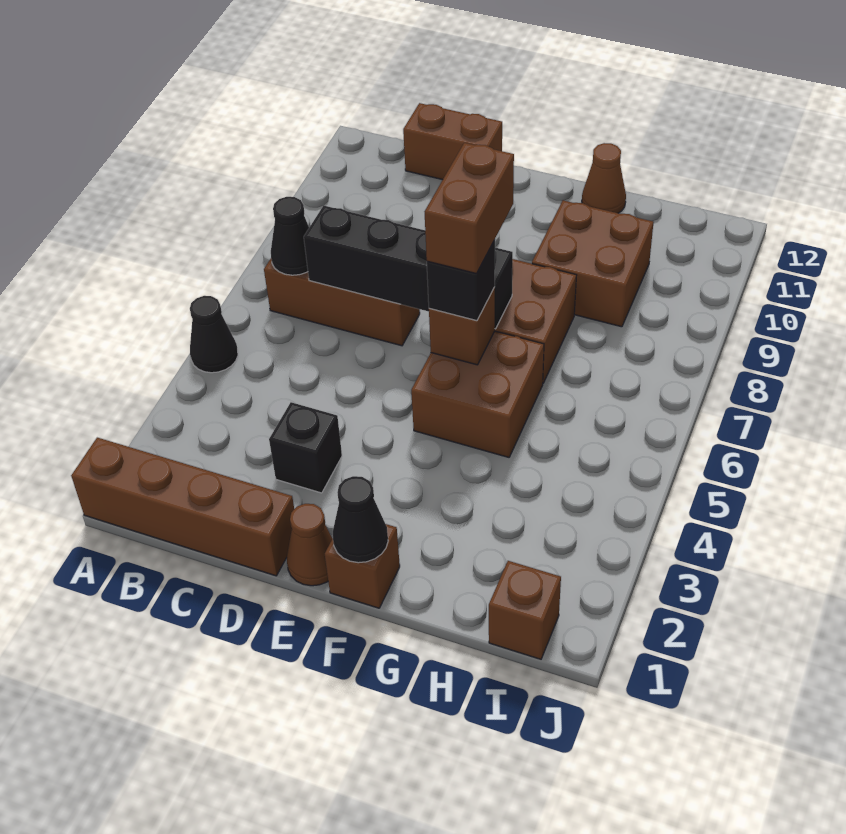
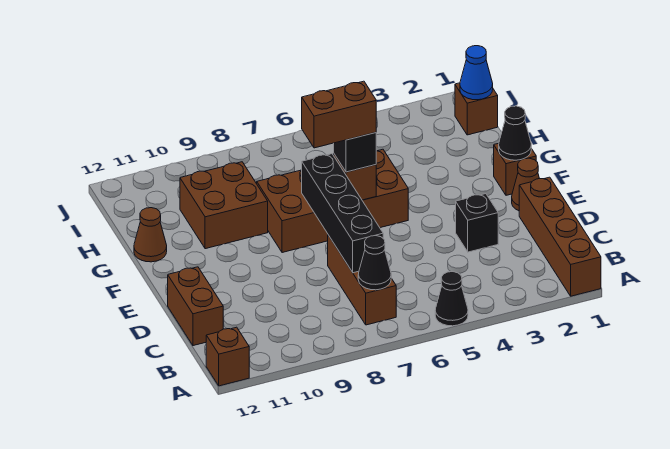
none -> brown 1x1 brick [206,327,249,386]
none -> blue 1x1 cone [460,46,493,100]

